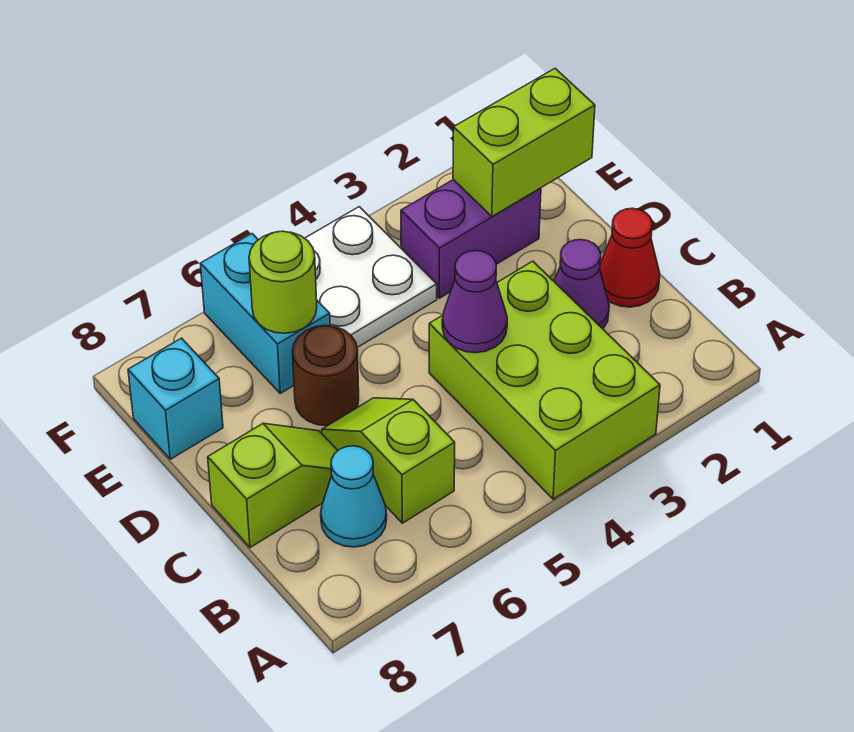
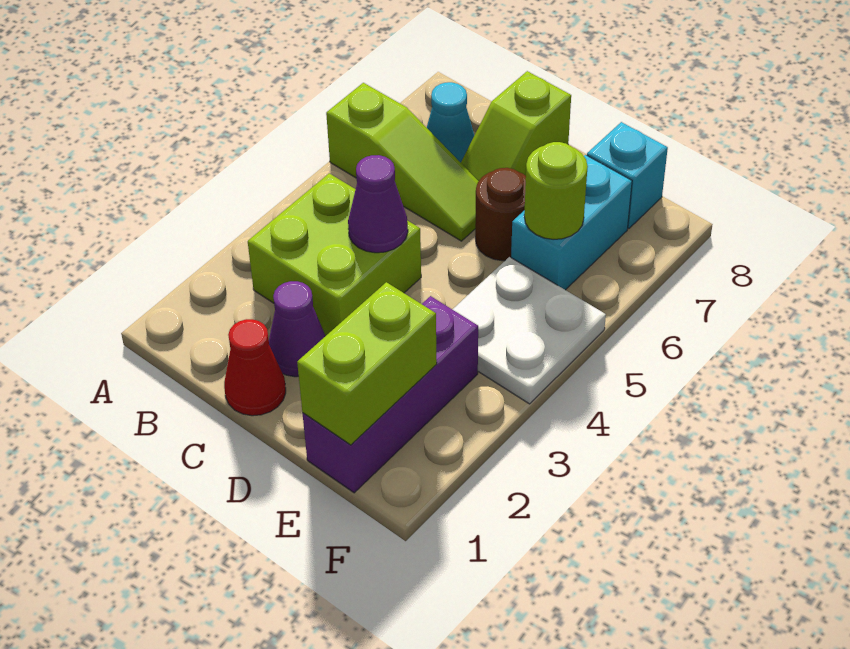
lime 2x3 brick [429,261,660,499] -> lime 2x2 brick [248,173,421,336]
lime 1x2 slope [322,398,455,523] -> lime 1x3 slope [326,83,478,241]
purple 1x2 brick [401,180,541,298] -> purple 1x3 brick [302,296,478,493]
cyan 1x2 brick [200,234,330,393] -> cyan 1x2 brick turned to [511,155,632,290]

